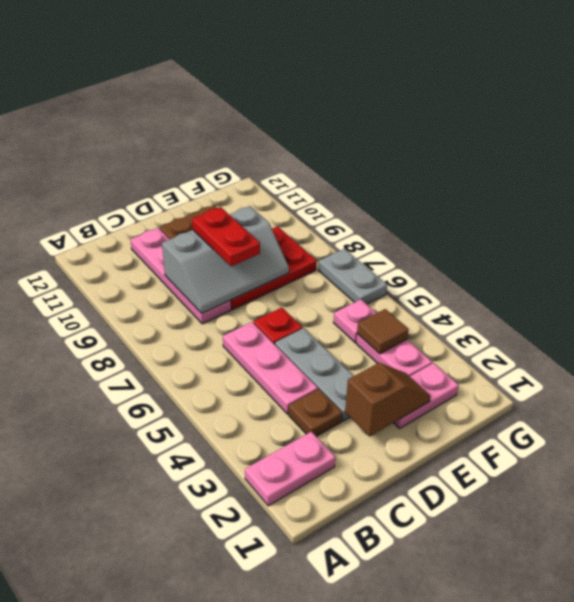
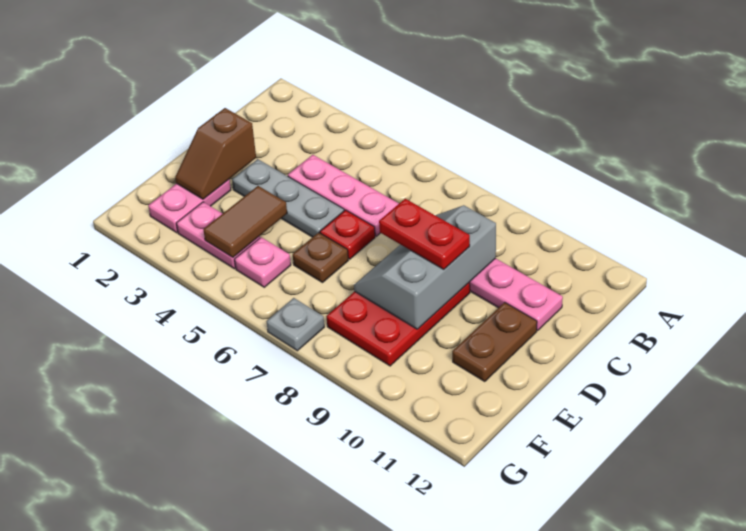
pink 1x2 plate [245,432,335,506] -> none
brown 1x1 plate [289,389,342,437] -> brown 1x1 plate moved to [293,232,348,283]
brown 1x1 tile [357,309,409,354] -> brown 1x2 tile [203,186,287,257]
grey 1x2 plate [318,249,387,304] -> grey 1x1 plate [266,298,324,351]

